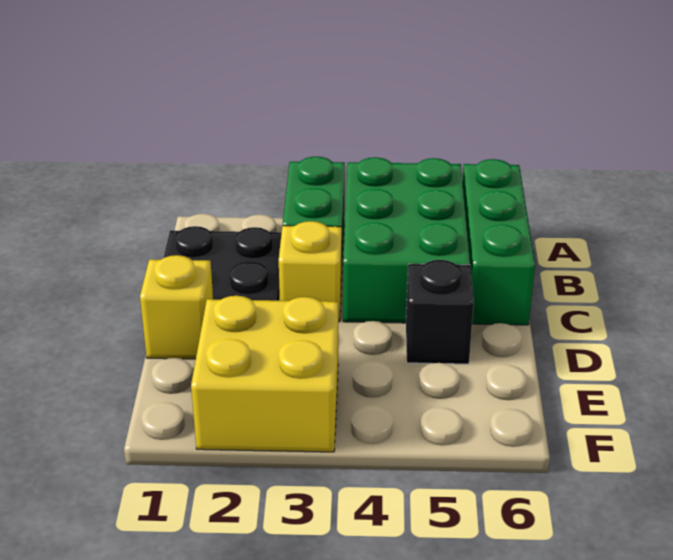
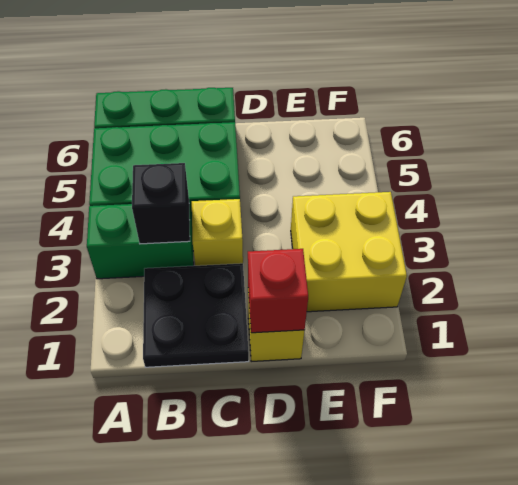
none -> red 1x1 brick [248,249,308,333]
black 1x1 brick [406,260,474,364] -> black 1x1 brick moved to [132,163,190,244]

